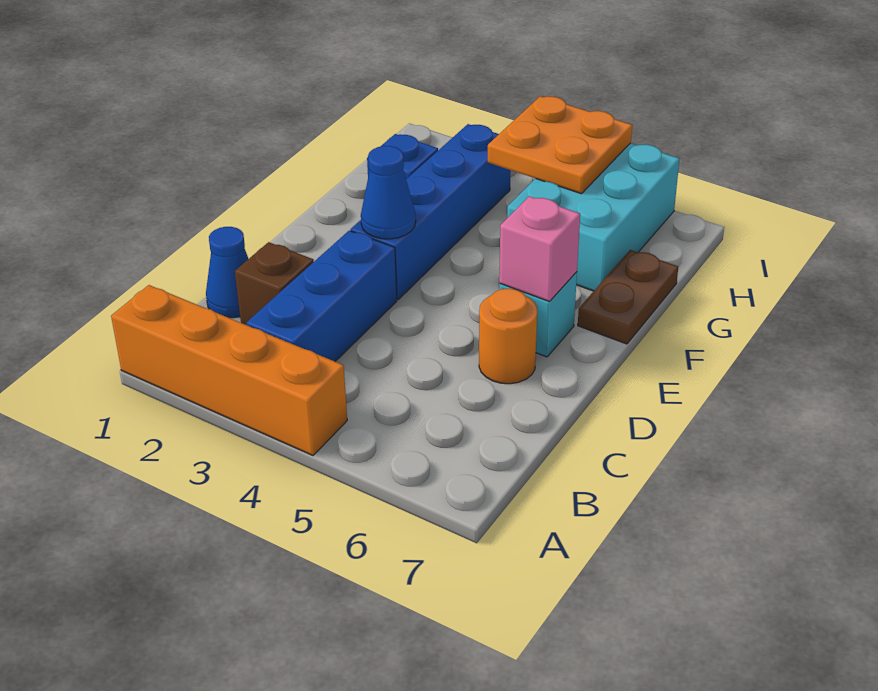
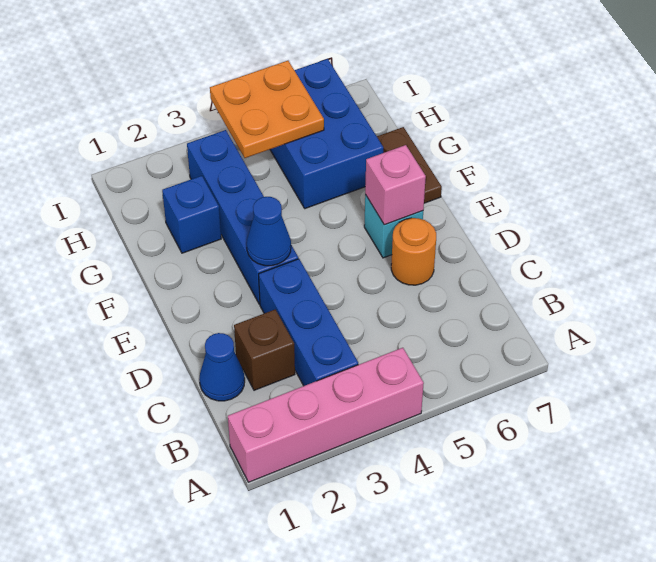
orange 1x4 brick [111,285,347,455] -> pink 1x4 brick [228,348,424,482]
cyan 2x3 brick [507,143,679,291] -> blue 2x3 brick [270,59,383,209]

